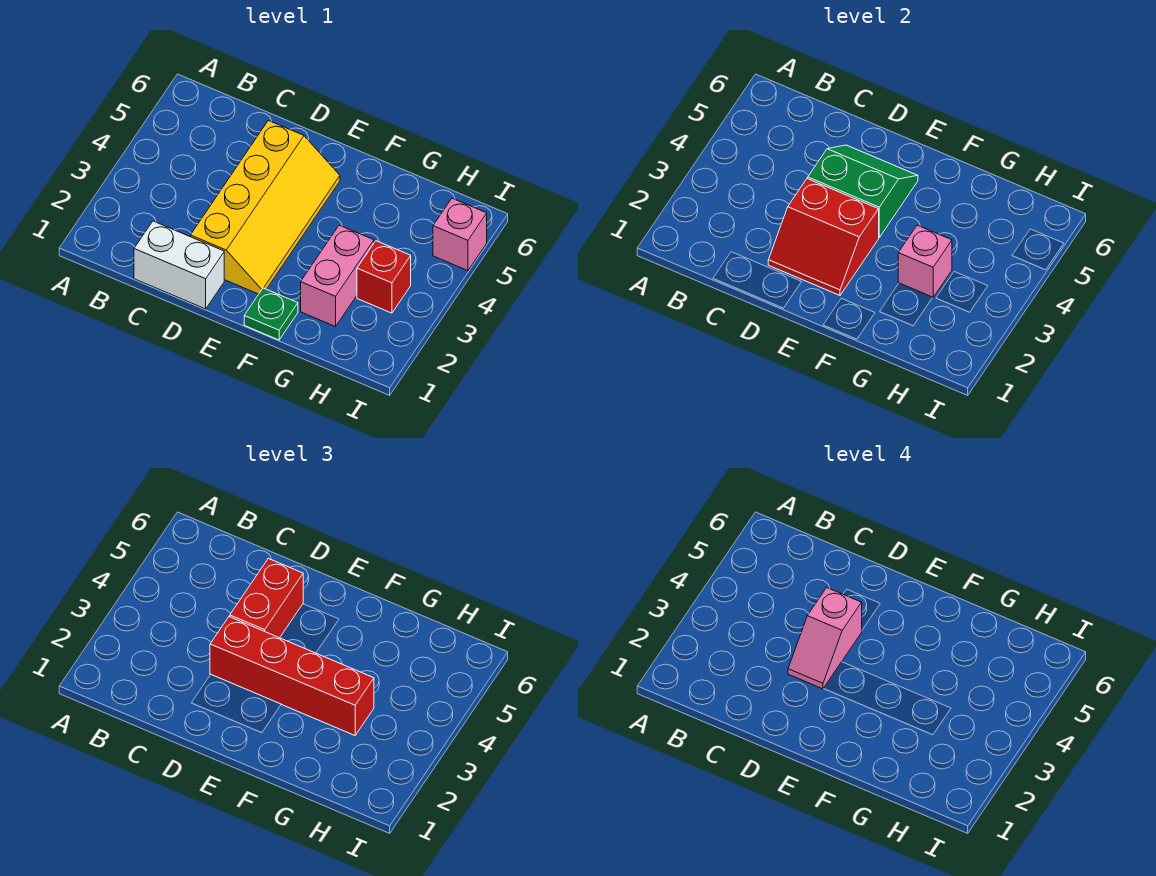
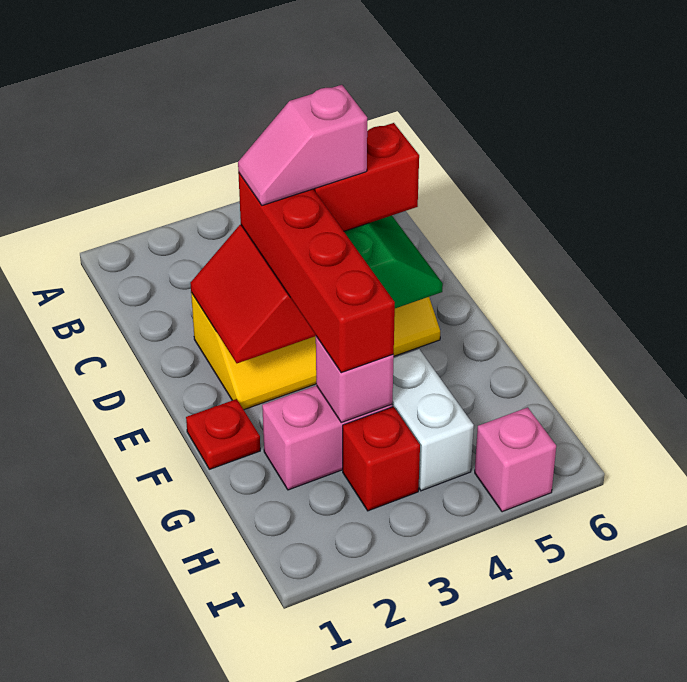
white 1x2 brick [134,221,224,309] -> white 1x2 brick moved to [392,349,474,491]
green 1x1 plate [244,288,298,340] -> red 1x1 plate [186,399,260,469]

